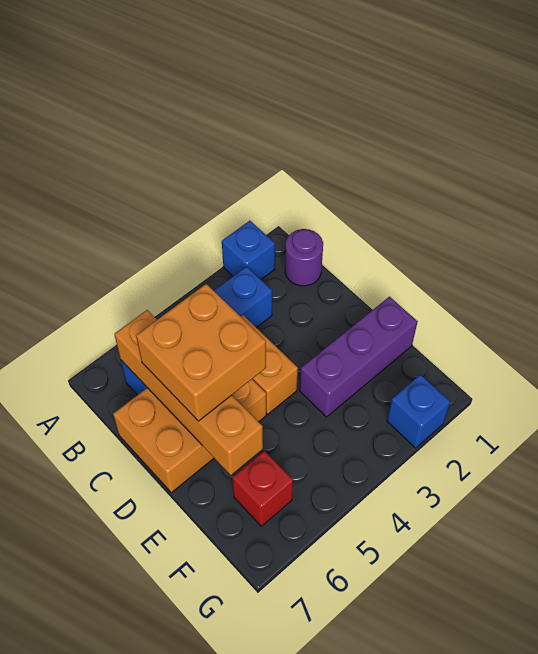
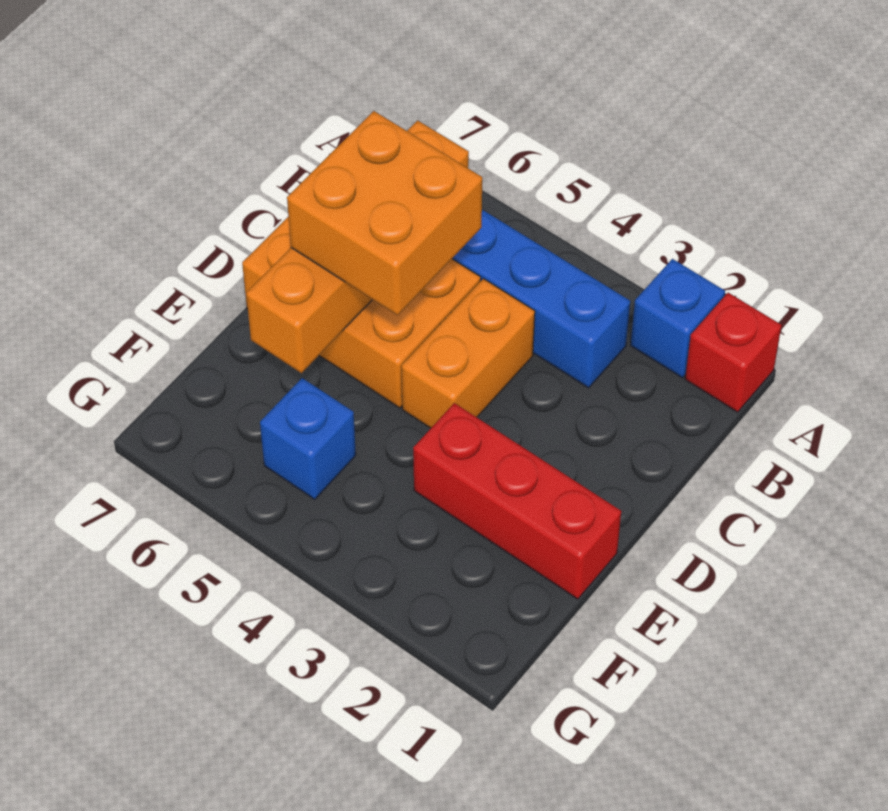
purple 1x1 round brick [285,229,323,286] -> none
purple 1x3 brick [300,297,418,417] -> red 1x3 brick [413,403,621,599]
red 1x1 brick [232,451,293,526] -> red 1x1 brick moved to [685,293,782,412]
blue 1x1 brick [387,375,450,448] -> blue 1x1 brick moved to [260,378,356,499]

